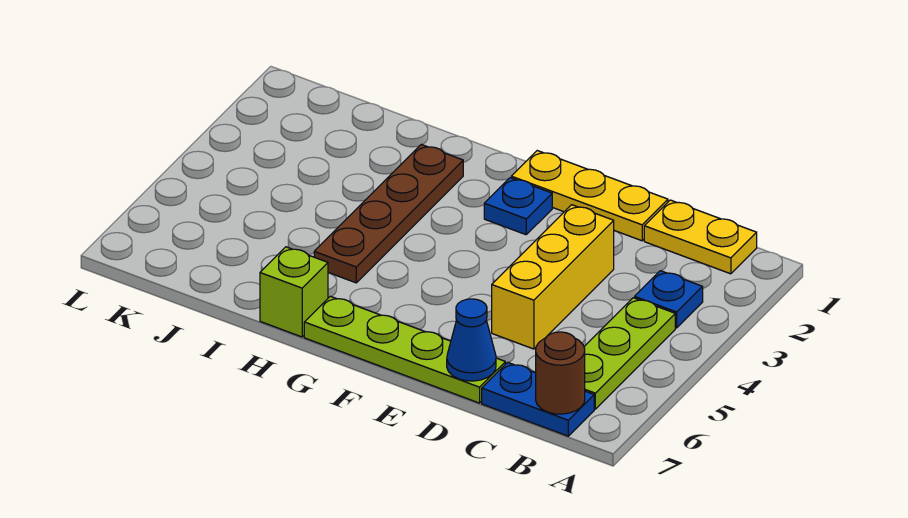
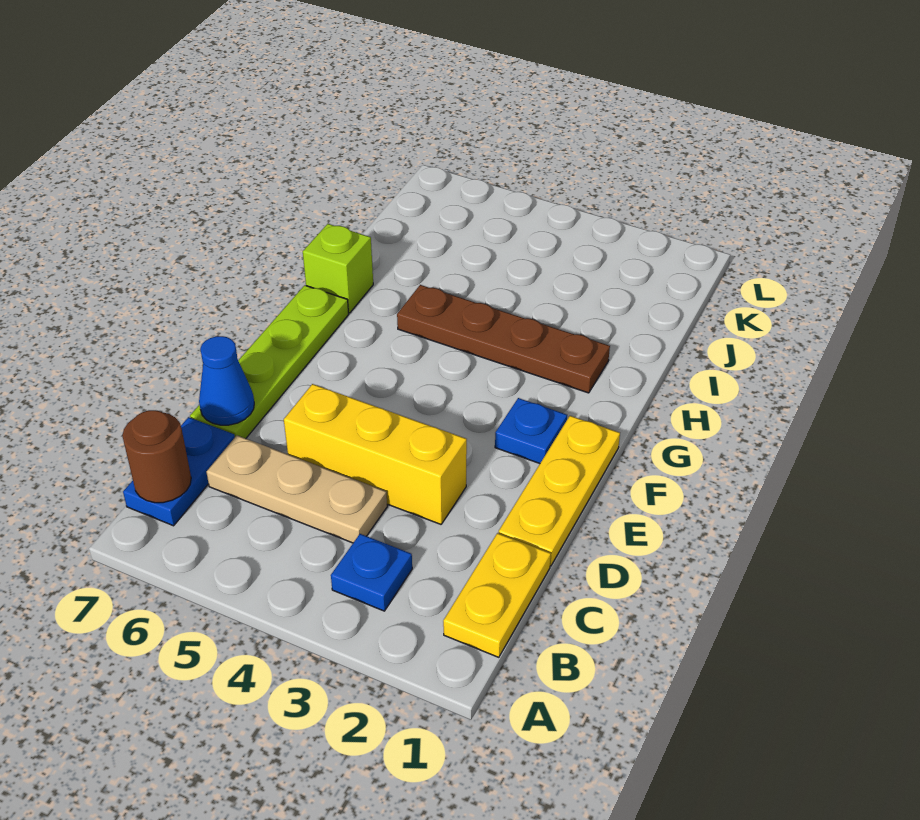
lime 1x3 plate [584,298,675,409] -> none
none -> tan 1x3 plate [207,435,387,543]

